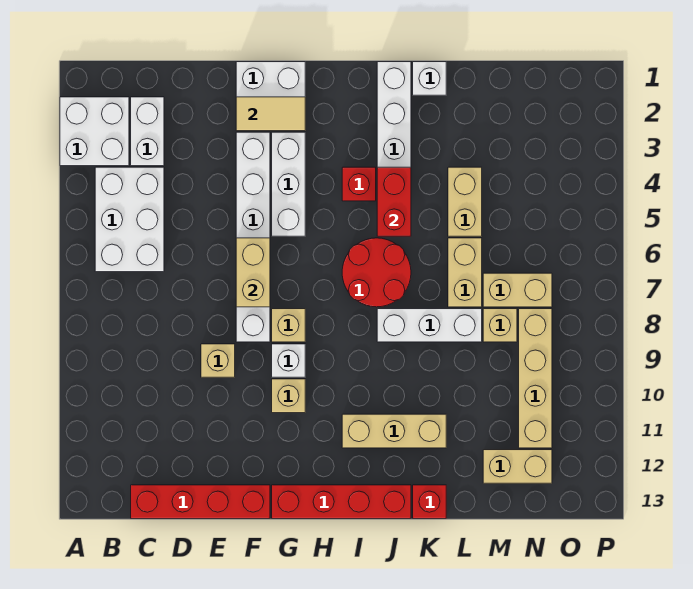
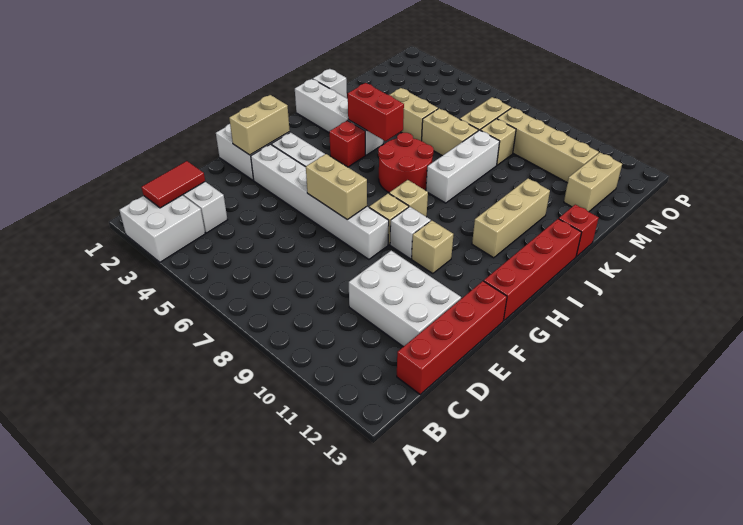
none -> red 1x2 tile [141,161,205,208]
white 2x3 brick [95,167,164,272] -> white 2x3 brick moved to [349,251,461,347]
tan 1x1 brick [201,344,235,377] -> tan 1x1 brick moved to [389,180,428,217]
tan 1x2 tile [236,97,305,131] -> tan 1x2 brick [229,95,290,155]

